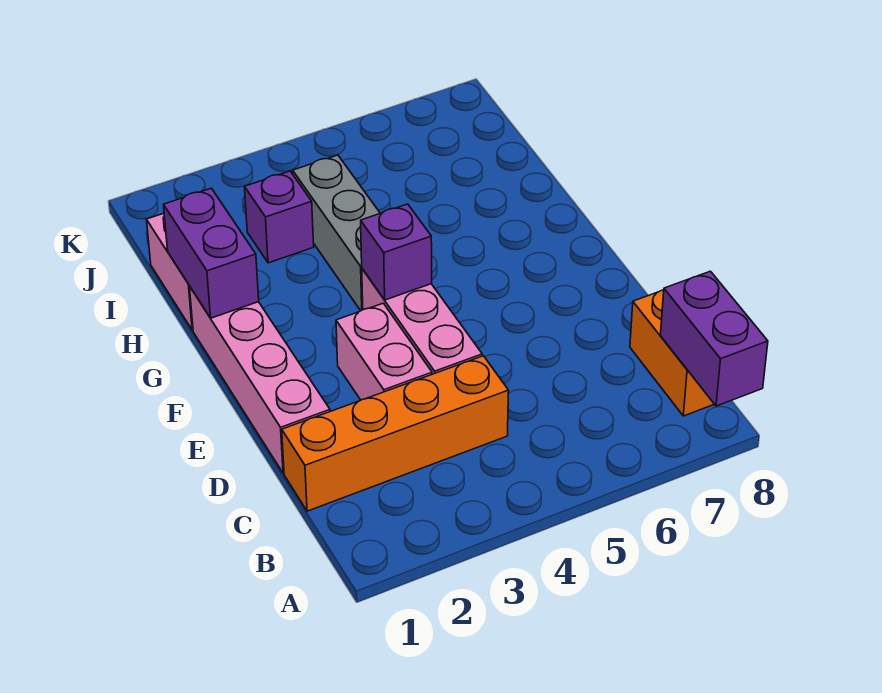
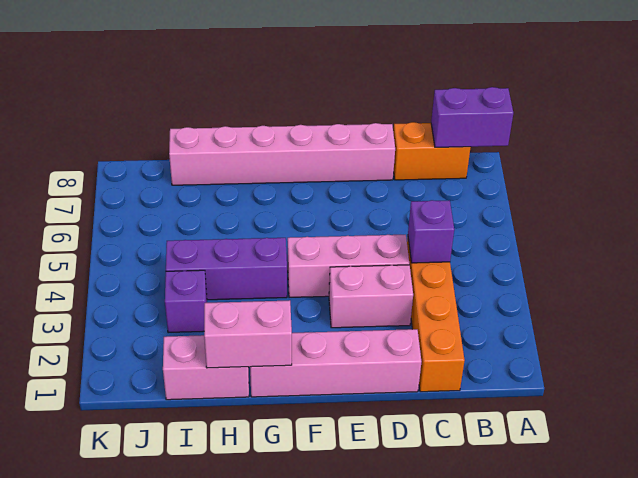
none -> pink 1x6 brick [169,123,395,185]
purple 1x1 brick [361,204,432,300] -> purple 1x1 brick moved to [408,200,454,263]
purple 1x2 brick [164,188,259,318] -> pink 1x2 brick [204,300,292,368]
grey 1x3 brick [293,155,380,311] -> purple 1x3 brick [166,238,287,300]

